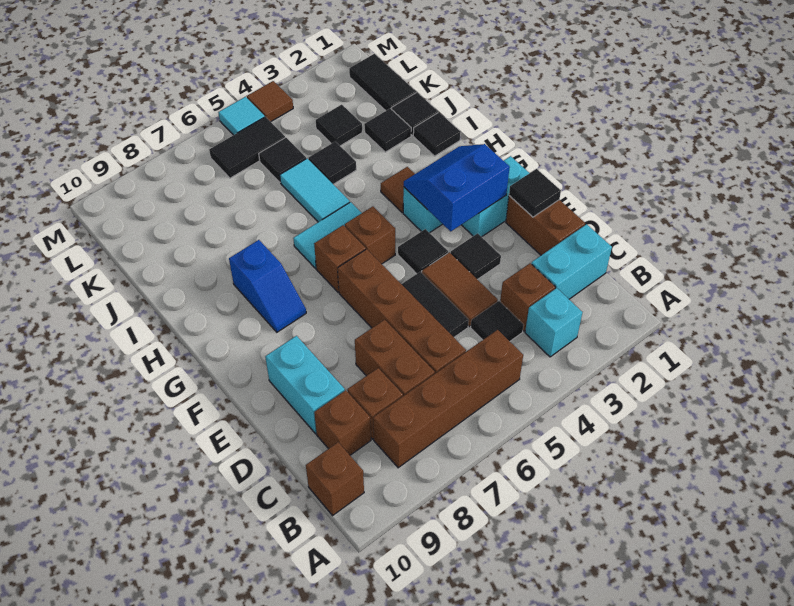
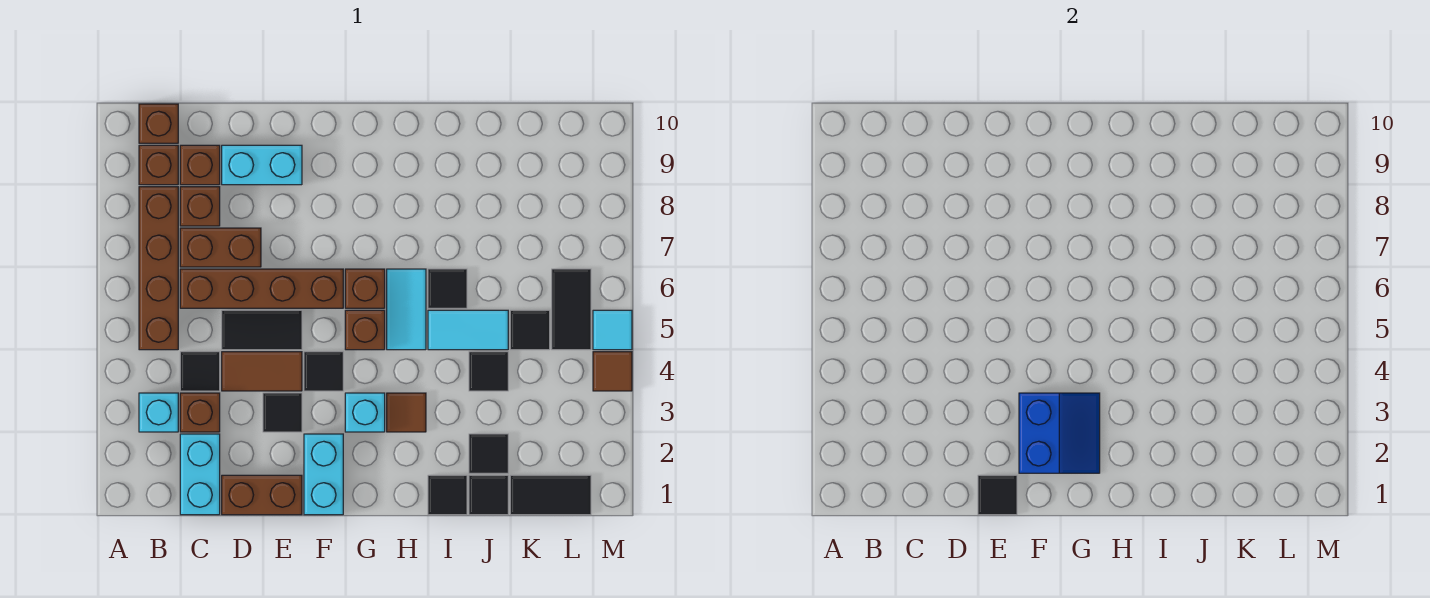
none -> brown 1x1 brick [139,145,178,185]
blue 1x2 slope [229,240,306,332] -> none
black 1x1 tile [316,105,362,146] -> black 1x1 tile moved to [428,269,467,308]

